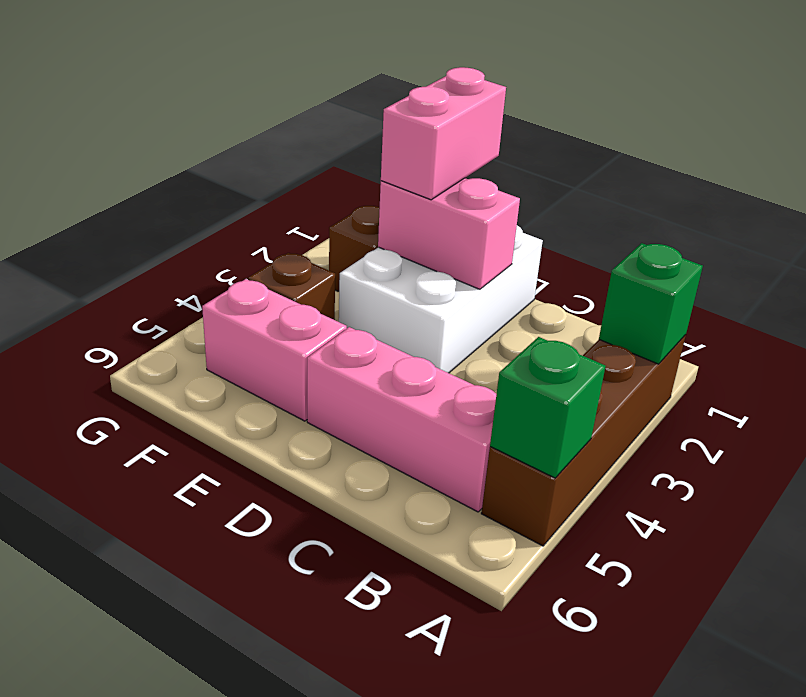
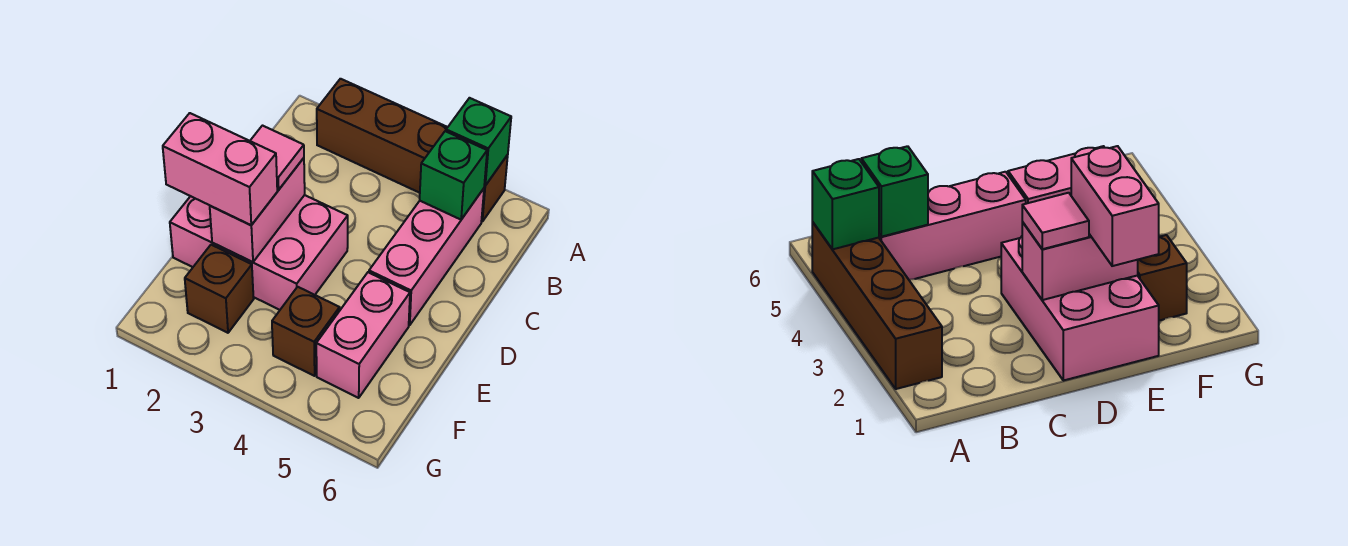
green 1x1 brick [599,243,703,364] -> green 1x1 brick moved to [420,131,487,220]
white 2x3 brick [339,226,543,373] -> pink 2x3 brick [170,195,348,310]
none -> pink 1x1 tile [250,126,304,190]

